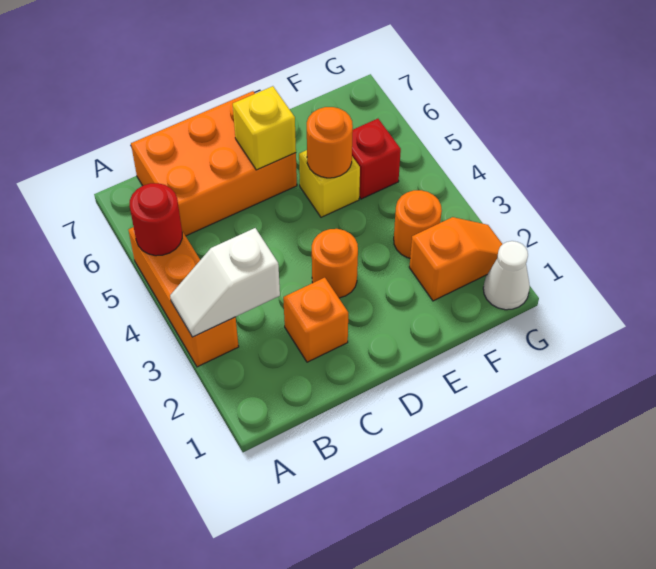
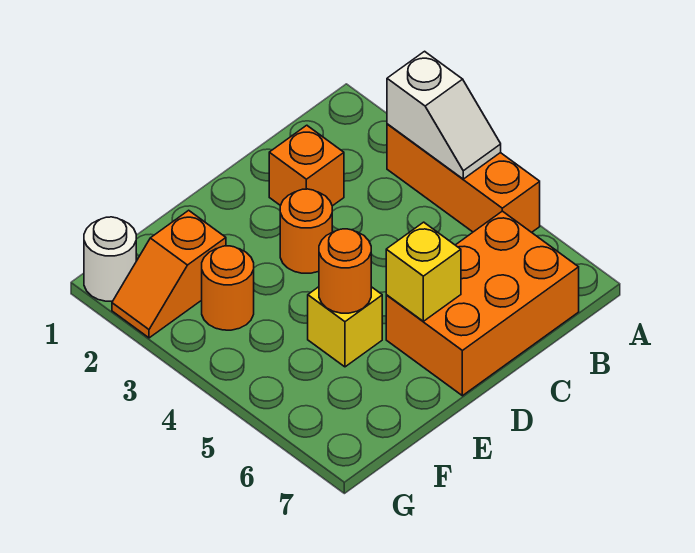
white 1x2 slope [170,228,280,337] -> white 1x2 slope turned to [387,51,501,179]
red 1x1 round brick [130,183,182,256] -> none
red 1x1 brick [352,119,401,199] -> none
white 1x1 cone [483,241,530,310] -> white 1x1 round brick [84,217,136,301]

